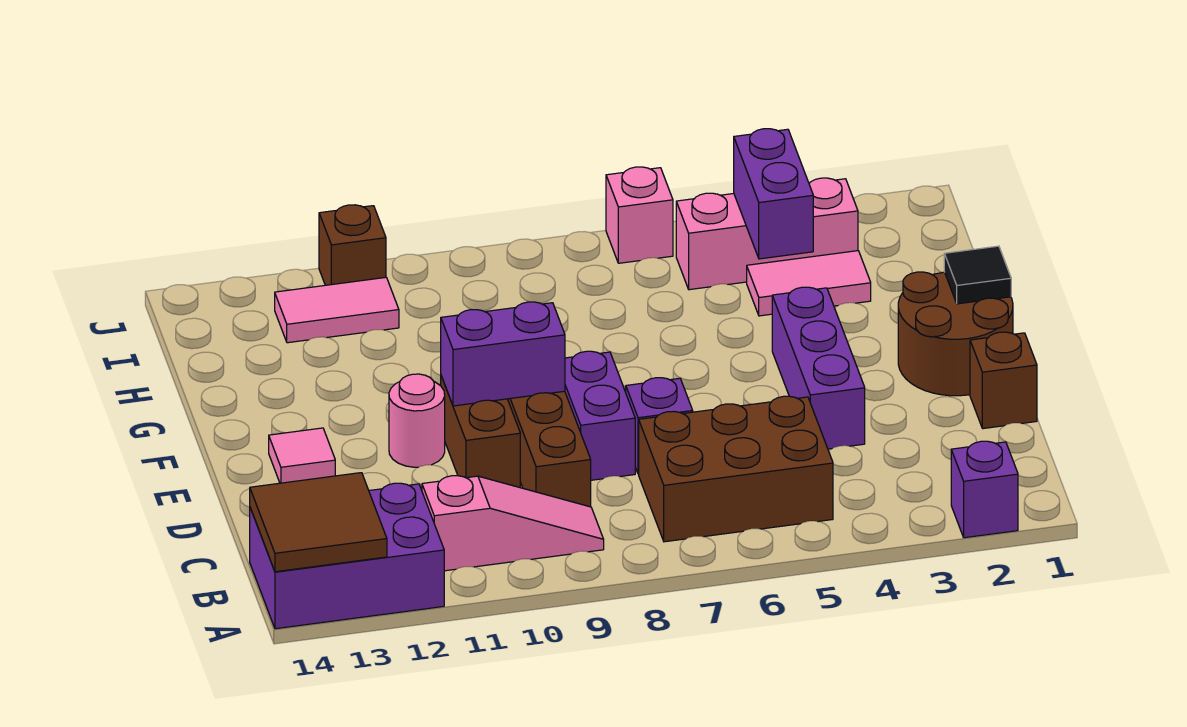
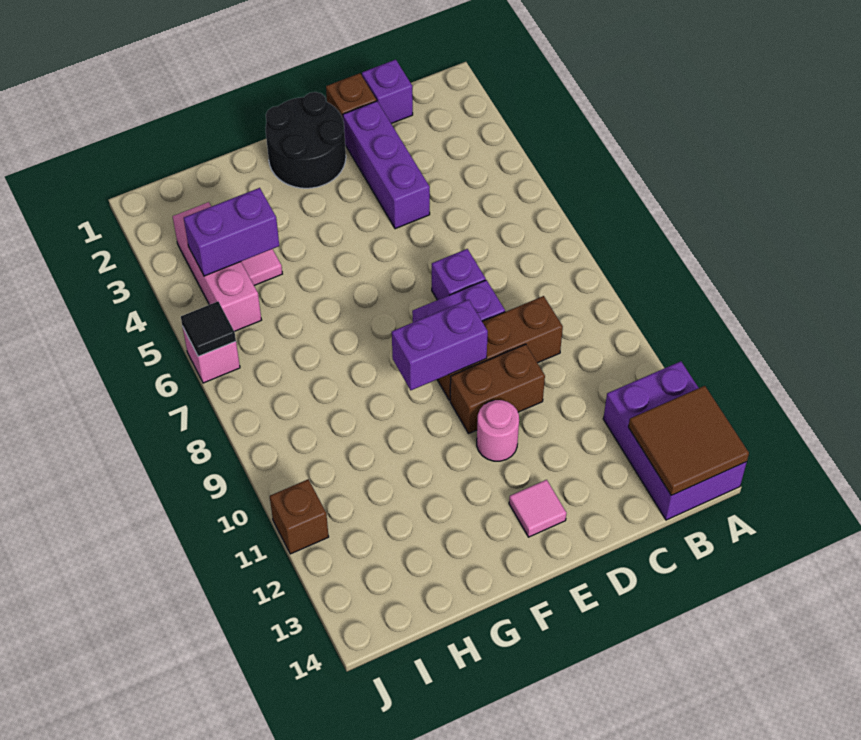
purple 1x1 brick [951,441,1018,538] -> purple 1x1 brick moved to [362,60,413,124]
brown 2x3 brick [639,396,833,542] -> none
pink 1x3 slope [422,476,604,571] -> none
purple 1x3 brick [772,287,865,449] -> purple 1x3 brick turned to [343,101,430,229]
brown 2x2 round brick [898,272,1013,396] -> black 2x2 round brick [266,92,346,188]
purple 1x2 brick [441,302,565,406] -> purple 1x2 brick turned to [392,300,488,390]
black 1x1 tile [944,246,1011,304] -> black 1x1 tile moved to [181,301,236,356]
pink 1x2 tile [275,277,399,343] -> none

